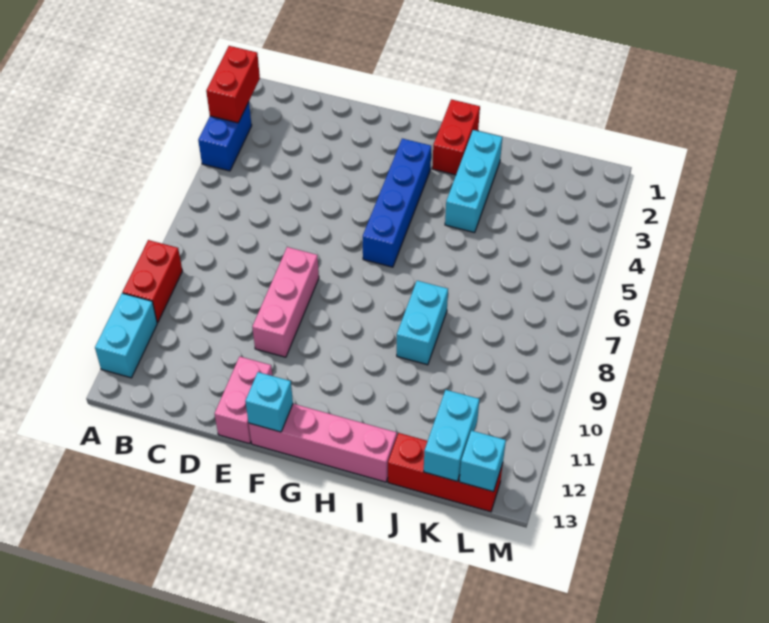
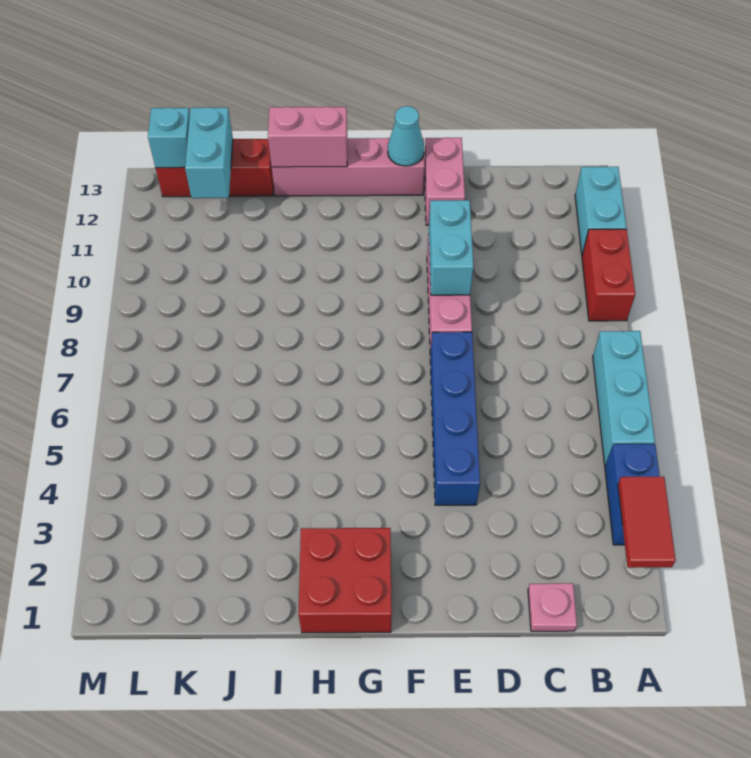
red 1x2 brick [206,46,260,123] -> red 1x2 tile [618,477,676,568]
none -> pink 1x1 plate [528,583,577,631]
cyan 1x1 brick [245,372,293,432] -> cyan 1x1 cone [388,106,424,166]
blue 1x4 brick [363,139,431,267] -> blue 1x4 brick moved to [430,332,480,505]
red 1x2 brick [432,99,480,175] -> red 2x2 brick [299,528,392,633]
none -> pink 1x2 brick [268,107,347,167]
cyan 1x3 brick [445,130,502,233] -> cyan 1x3 brick moved to [593,331,655,465]
cyan 1x2 brick [397,281,448,365] -> cyan 1x2 brick moved to [429,200,473,295]

